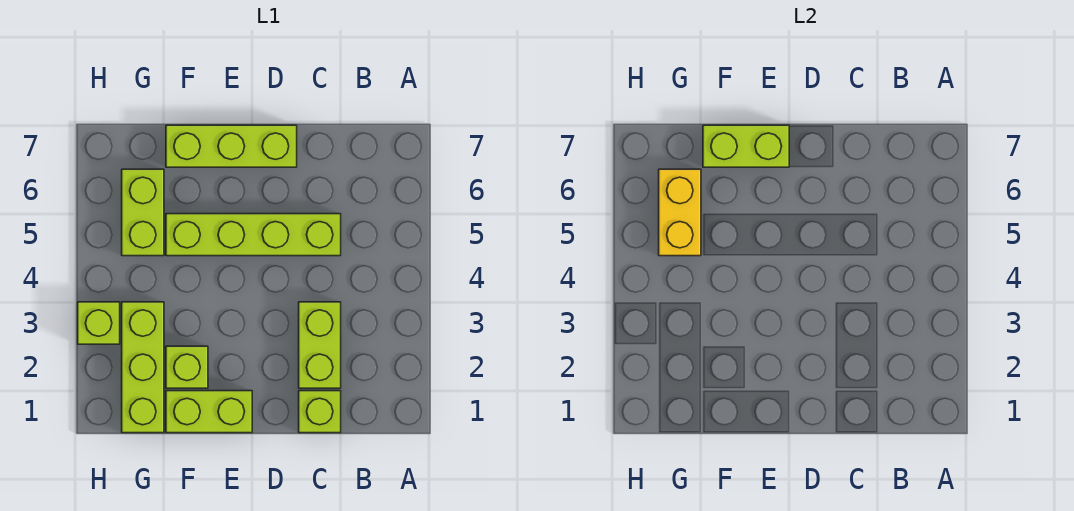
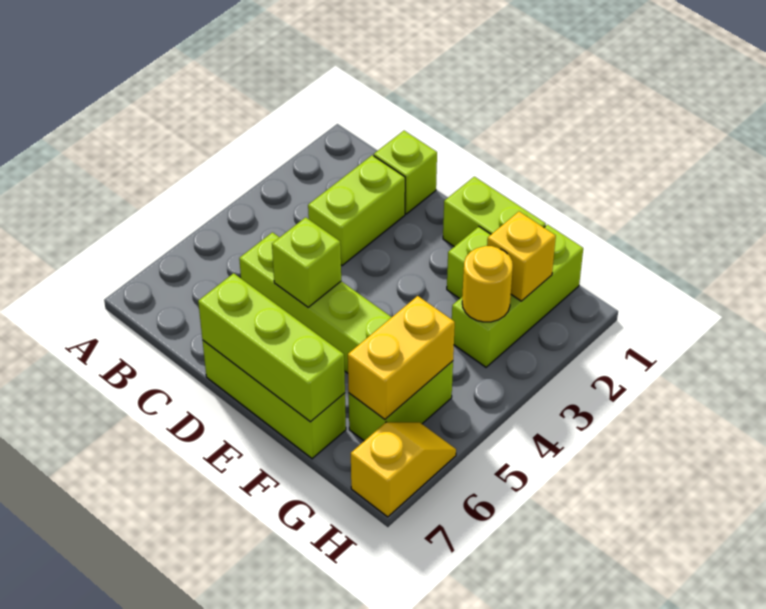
lime 1x2 brick [703,125,789,167] -> lime 1x3 brick [198,273,345,422]
none -> yellow 1x1 brick [487,212,556,301]
none -> yellow 1x1 round brick [462,246,513,322]
lime 1x1 brick [78,302,120,344] -> lime 1x1 brick moved to [272,217,341,307]
none -> yellow 1x2 slope [351,422,456,517]

